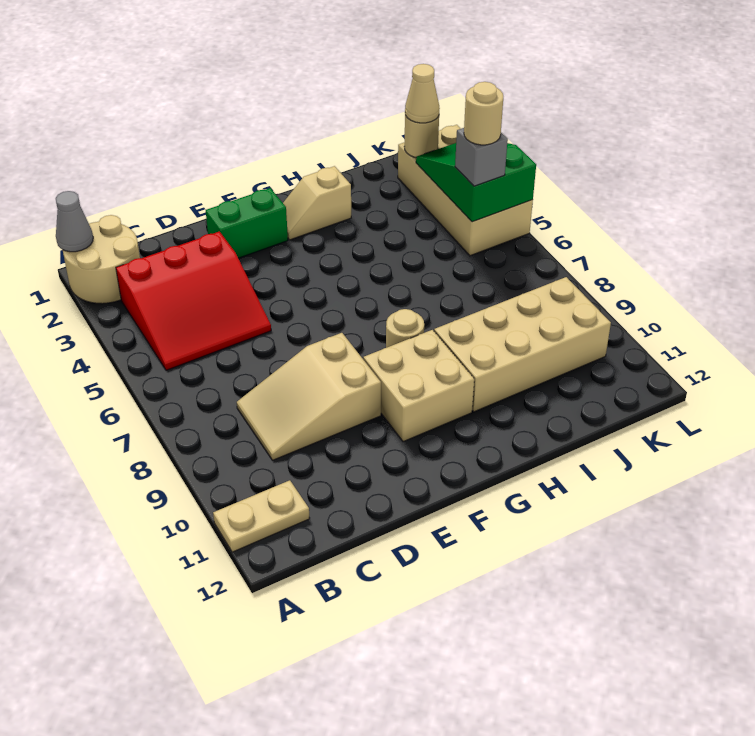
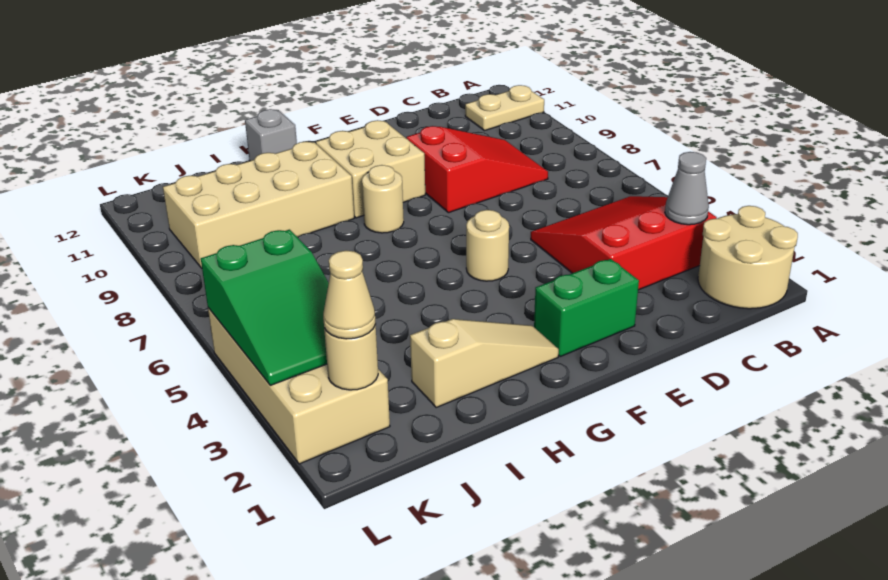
grey 1x1 cone [56,191,93,252] -> grey 1x1 cone moved to [665,152,709,225]
tan 2x3 slope [237,333,381,460] -> red 2x3 slope [406,126,548,213]
tan 1x2 slope [283,166,351,240] -> tan 1x3 slope [410,319,559,407]
grey 1x1 brick [455,128,508,186] -> grey 1x1 brick moved to [245,109,297,161]
tan 1x1 round brick [464,82,503,145] -> tan 1x1 round brick moved to [466,210,509,281]

